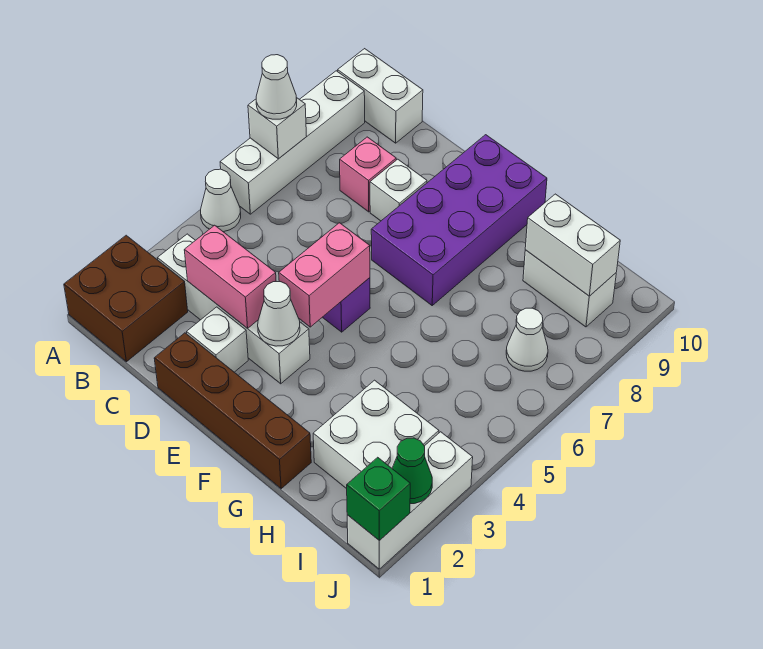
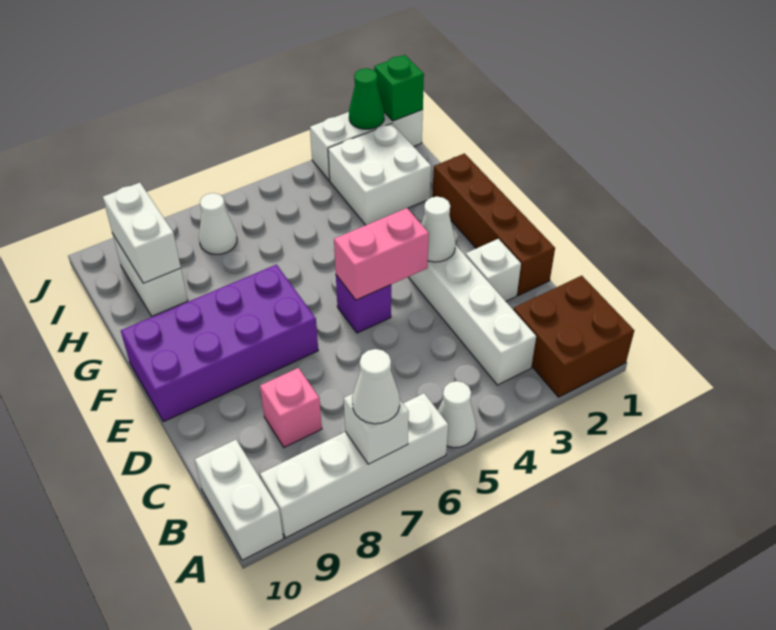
pink 1x2 brick [184,225,276,328] -> none
white 1x1 brick [370,159,427,221] -> none

